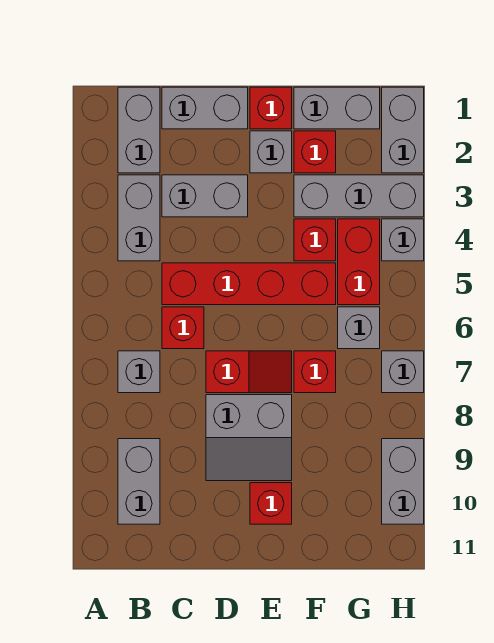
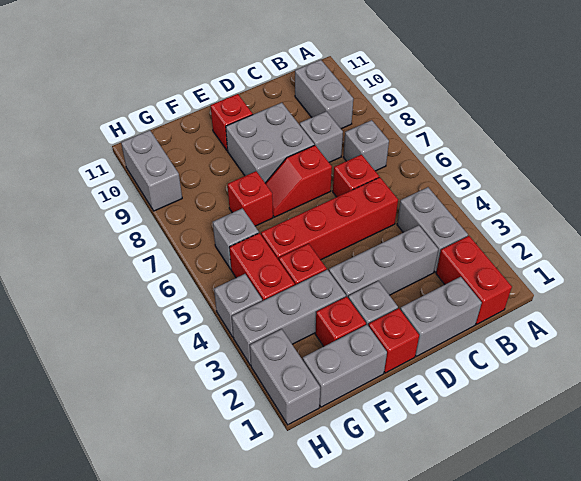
grey 1x2 brick [118,87,160,173] -> red 1x2 brick [436,236,512,324]
grey 1x2 brick [162,175,248,217] -> grey 1x3 brick [329,225,438,297]
grey 2x2 slope [206,395,292,481] -> grey 2x2 brick [226,103,314,183]
grey 1x1 brick [382,351,424,393] -> grey 1x1 brick moved to [300,111,343,162]

